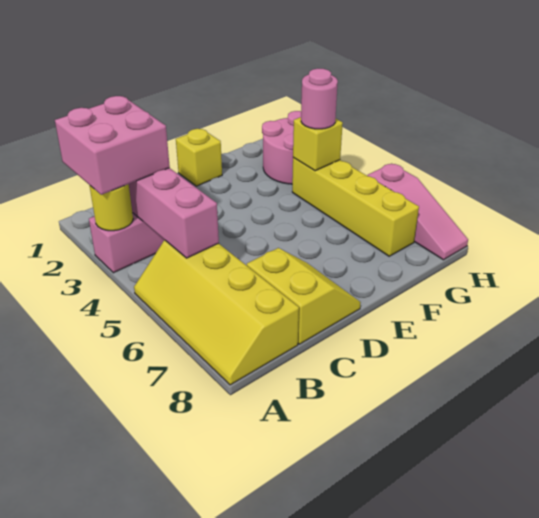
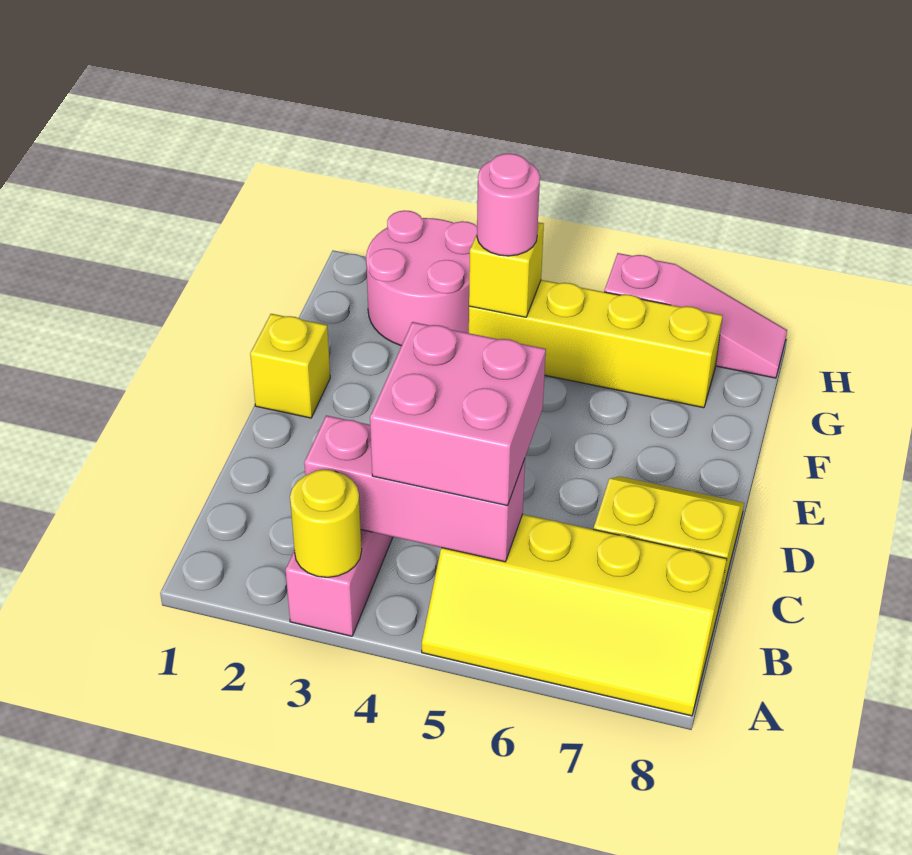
pink 2x2 brick [55,96,170,195] -> pink 2x2 brick moved to [370,322,546,506]

